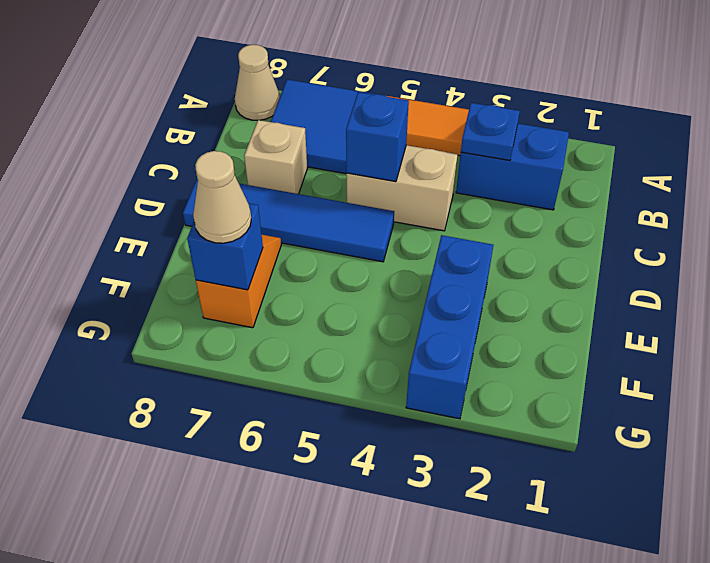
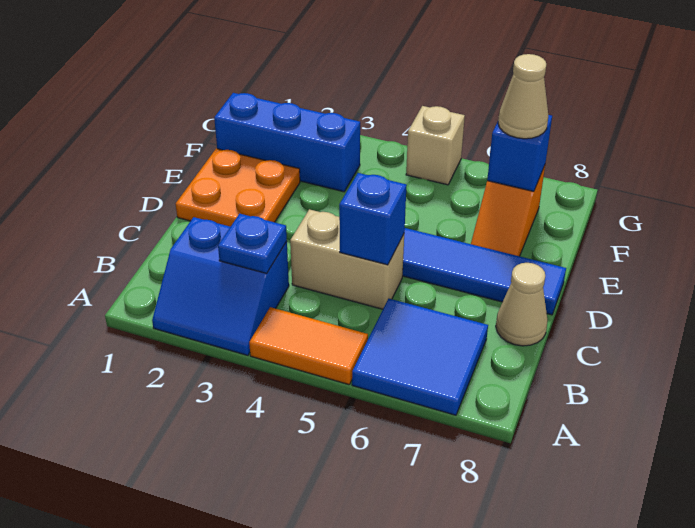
tan 1x1 cone [235,45,280,120] -> tan 1x1 cone moved to [496,263,548,346]
tan 1x1 brick [244,120,307,194] -> tan 1x1 brick moved to [406,106,465,185]
none -> orange 2x2 plate [176,149,300,227]
blue 1x3 brick [406,235,493,419] -> blue 1x3 brick turned to [214,93,360,192]

